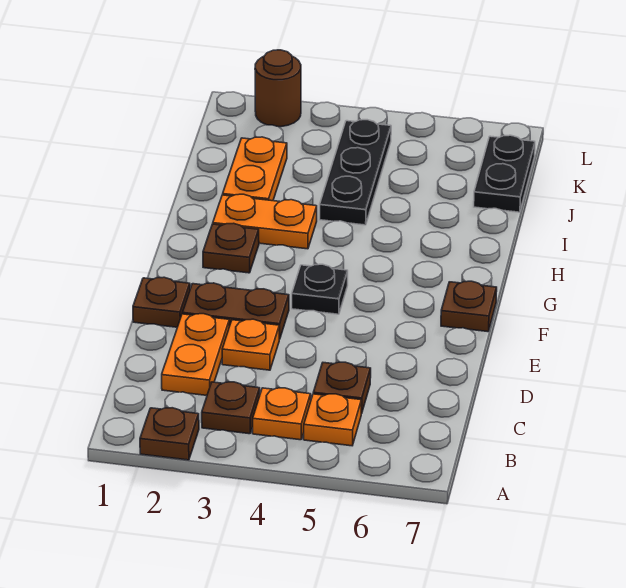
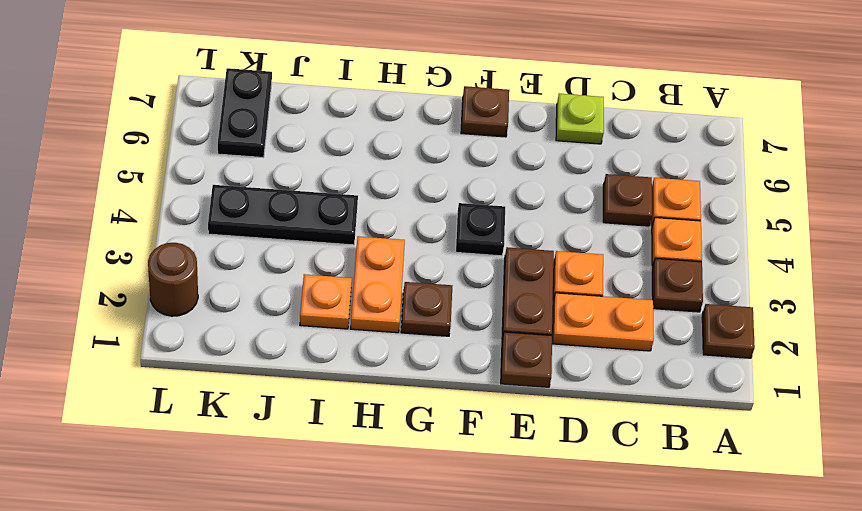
none -> lime 1x1 plate [556,93,604,144]
orange 1x2 plate [223,137,287,201] -> orange 1x1 plate [300,274,352,329]
black 1x2 plate [474,135,535,212] -> black 1x2 plate turned to [218,68,272,158]

